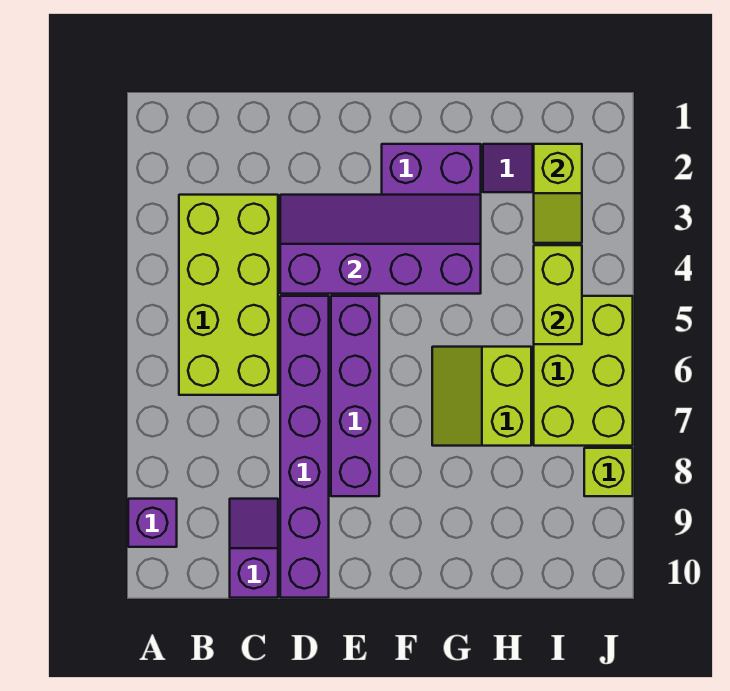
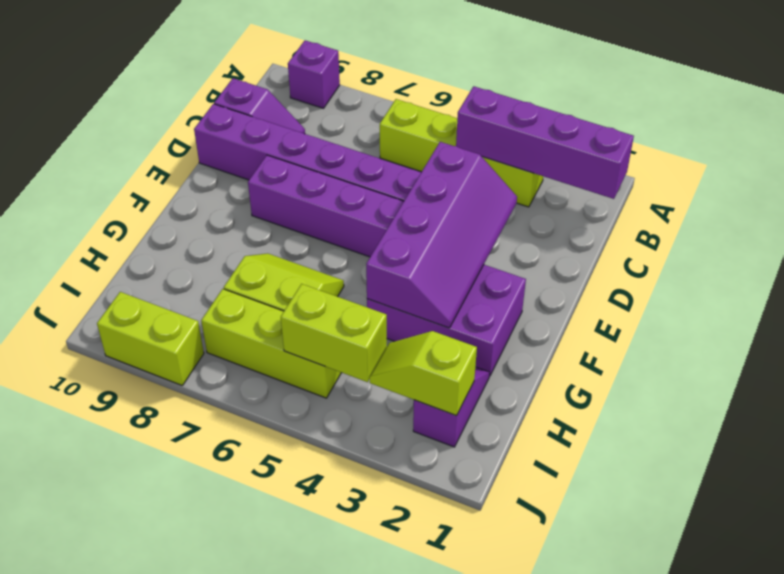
none -> purple 1x4 brick [456,86,634,199]
lime 2x4 brick [179,195,278,395] -> lime 1x4 brick [380,99,543,207]
lime 2x3 brick [534,296,633,446] -> lime 1x3 brick [201,289,341,398]
lime 1x1 brick [584,448,633,496] -> lime 1x2 brick [97,292,204,385]

